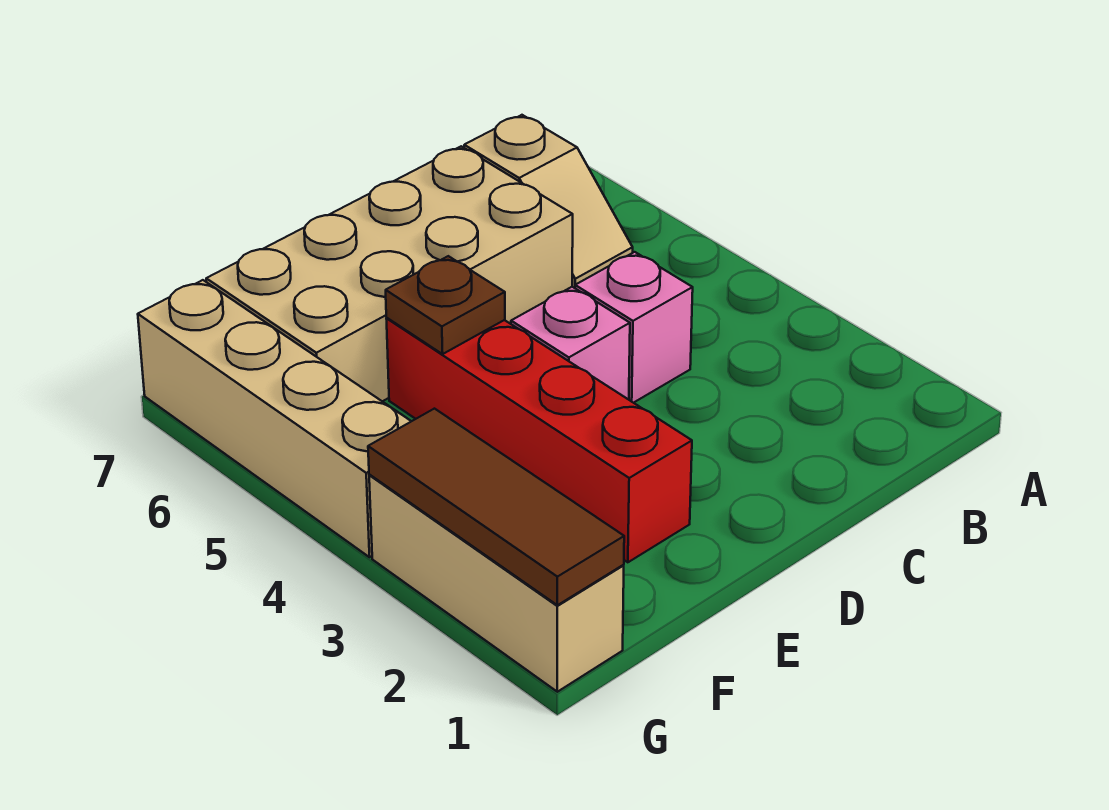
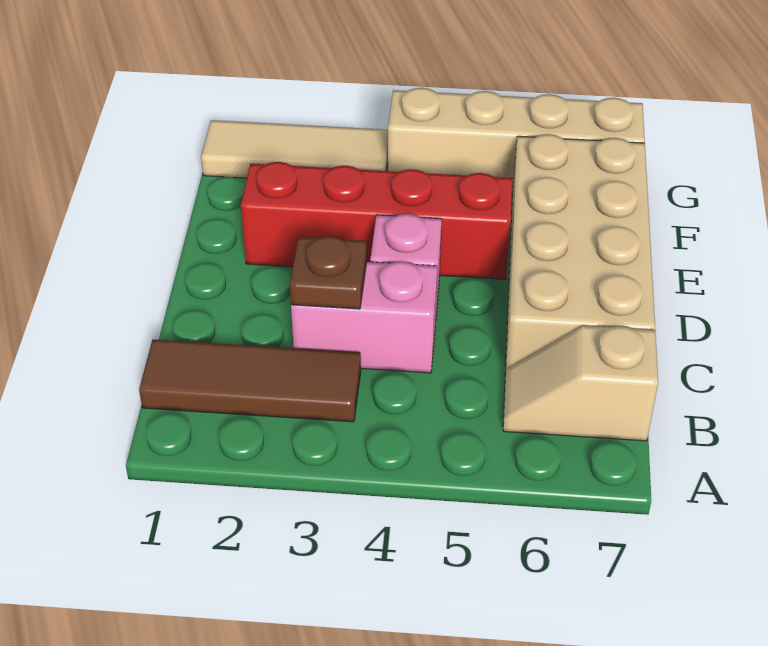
pink 1x1 brick [575,252,693,403] -> pink 1x2 brick [291,262,437,373]
brown 1x1 plate [386,256,505,354] -> brown 1x1 plate moved to [290,236,367,309]
tan 1x3 brick [369,475,624,692] -> tan 1x3 tile [201,120,388,178]
brown 1x3 tile [368,409,624,605] -> brown 1x3 tile moved to [139,339,361,422]

